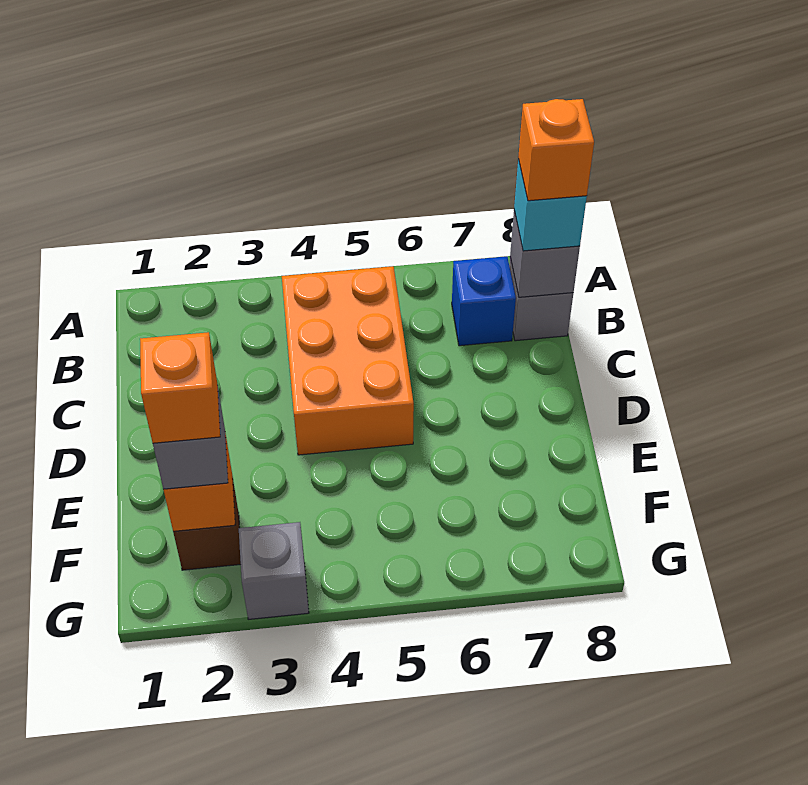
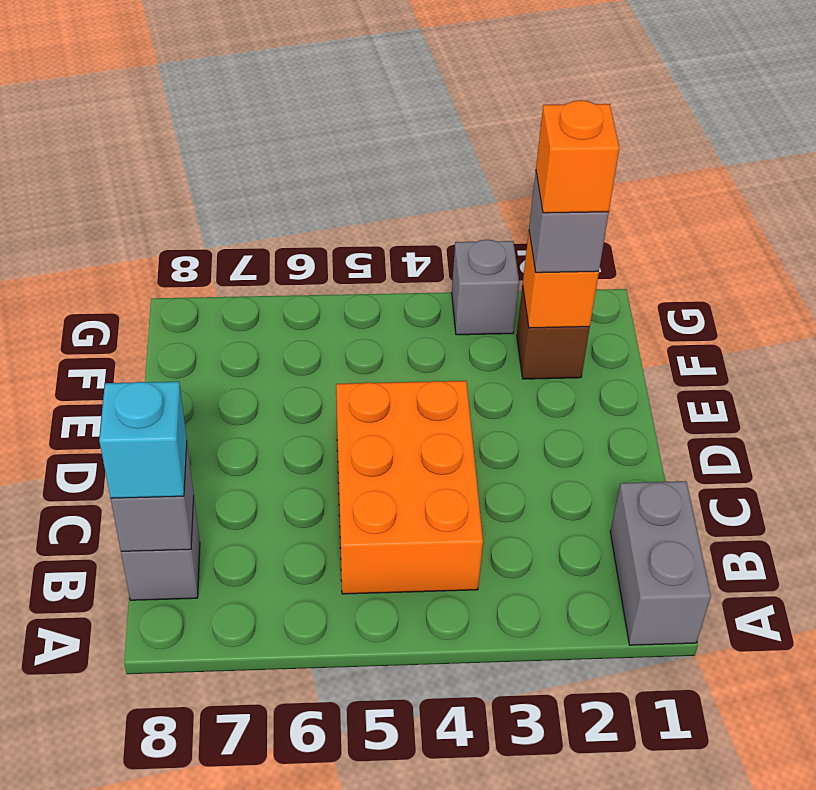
none -> grey 1x2 brick [610,481,711,645]
blue 1x1 brick [452,256,516,346] -> none
orange 1x1 brick [518,99,594,201] -> none

